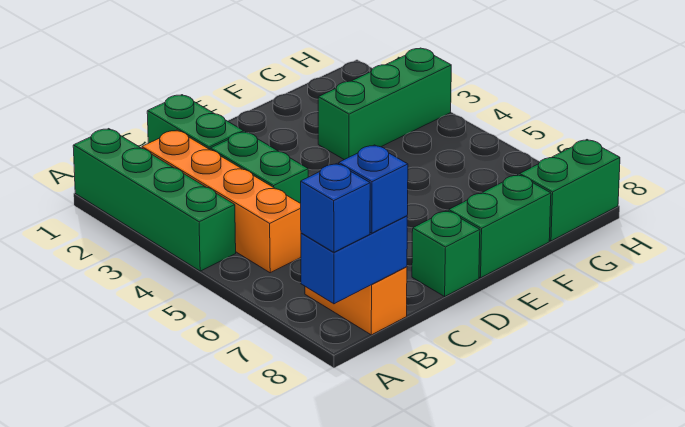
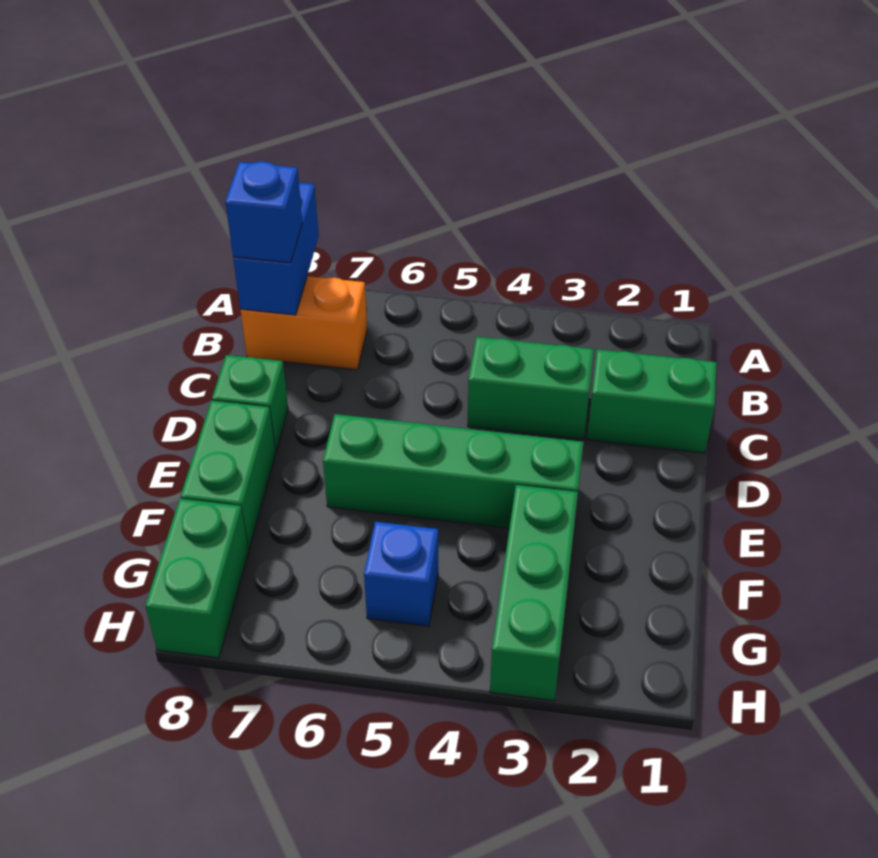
green 1x4 brick [73,129,236,271] -> green 1x4 brick moved to [323,414,584,528]
blue 1x1 brick [301,164,370,252] -> blue 1x1 brick moved to [364,522,438,626]
orange 1x4 brick [142,130,301,273] -> none

